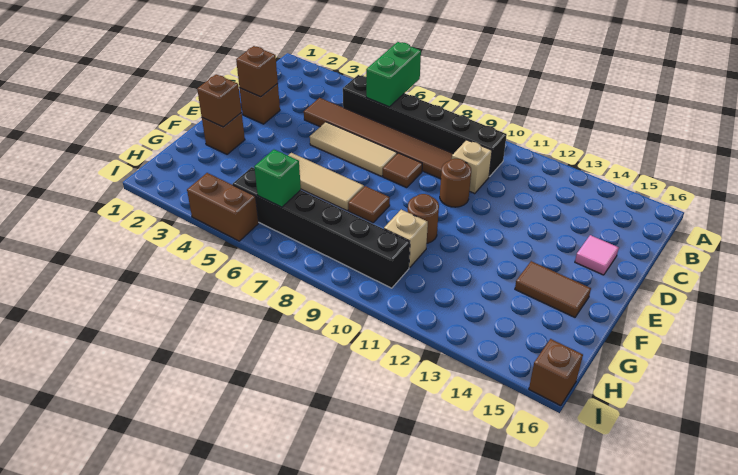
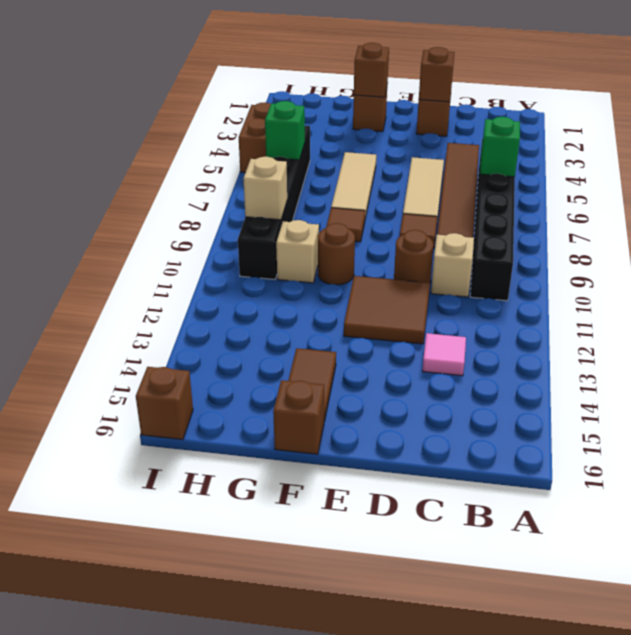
green 1x2 brick [366,42,421,107] -> green 1x1 brick [480,117,520,177]
none -> brown 2x2 tile [344,276,430,344]
pink 1x1 tile [575,235,619,275] -> pink 1x1 tile moved to [423,333,466,376]
none -> brown 1x1 brick [273,380,324,454]
none -> tan 1x1 brick [243,157,287,220]

